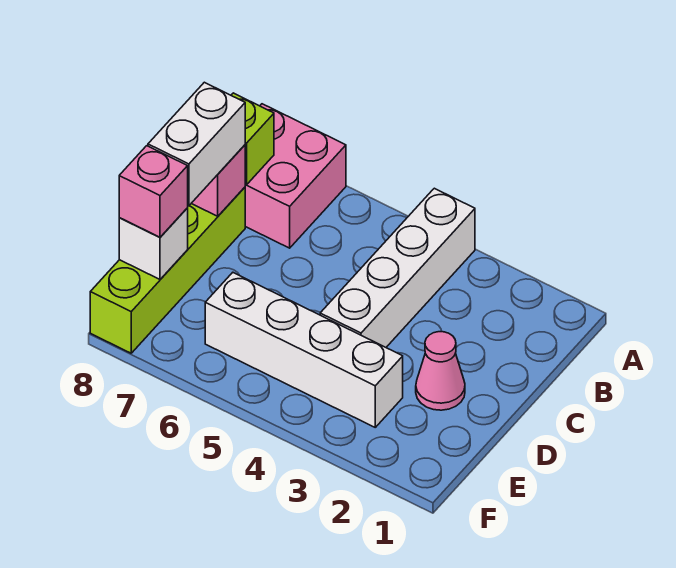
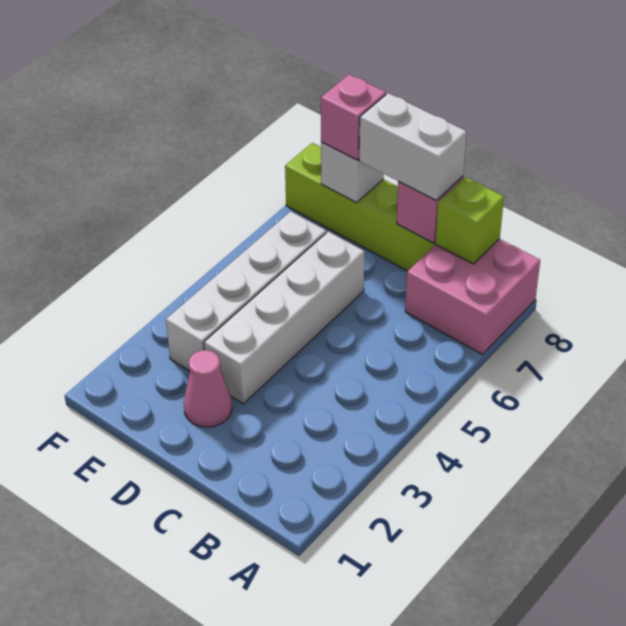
white 1x4 brick [320,188,475,347] -> white 1x4 brick turned to [204,232,364,404]

